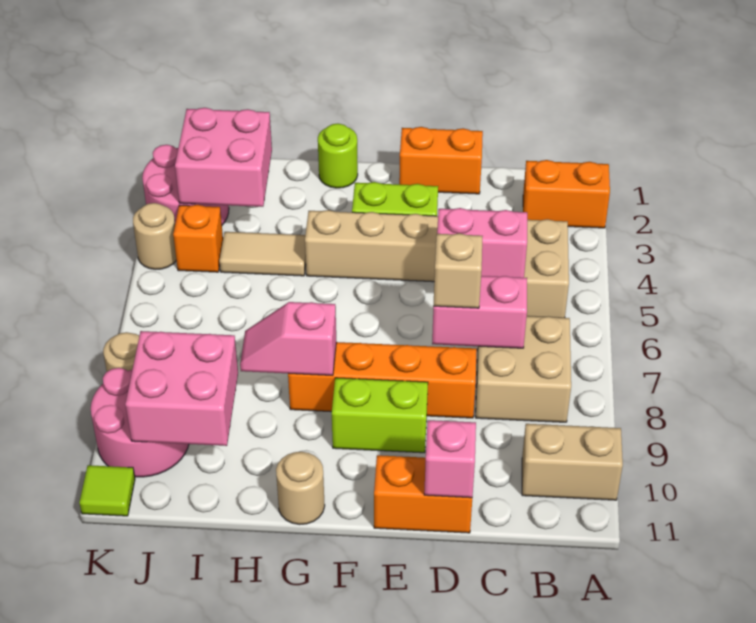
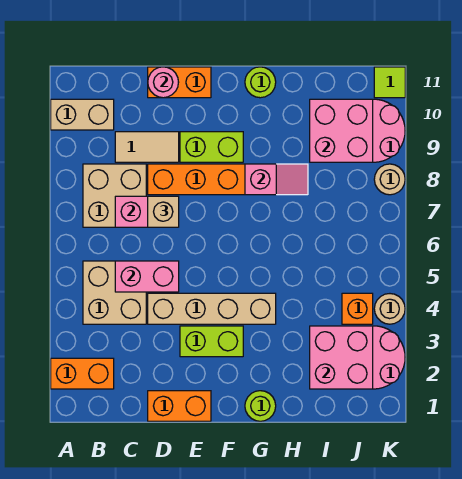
pink 1x1 brick [424,420,476,498] -> pink 1x1 round brick [148,67,179,98]
tan 1x1 round brick [276,452,325,525] -> lime 1x1 round brick [245,67,276,98]
tan 1x2 tile [220,232,306,276] -> tan 1x2 tile moved to [115,132,179,162]

